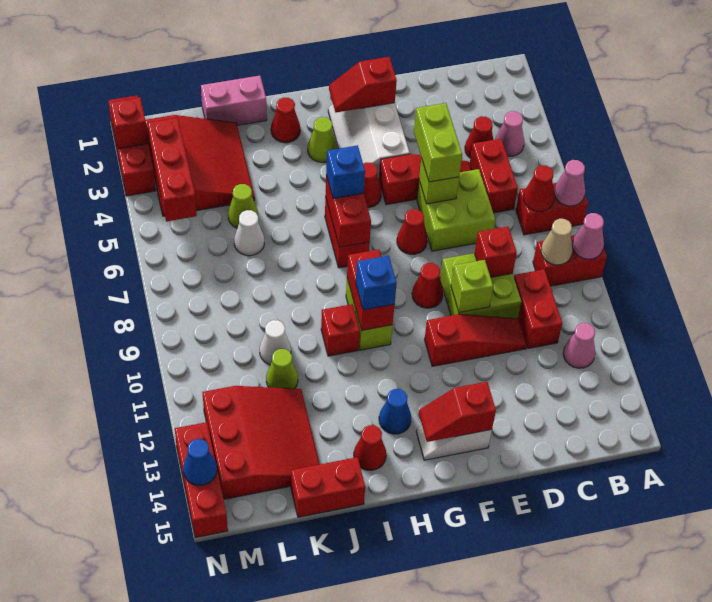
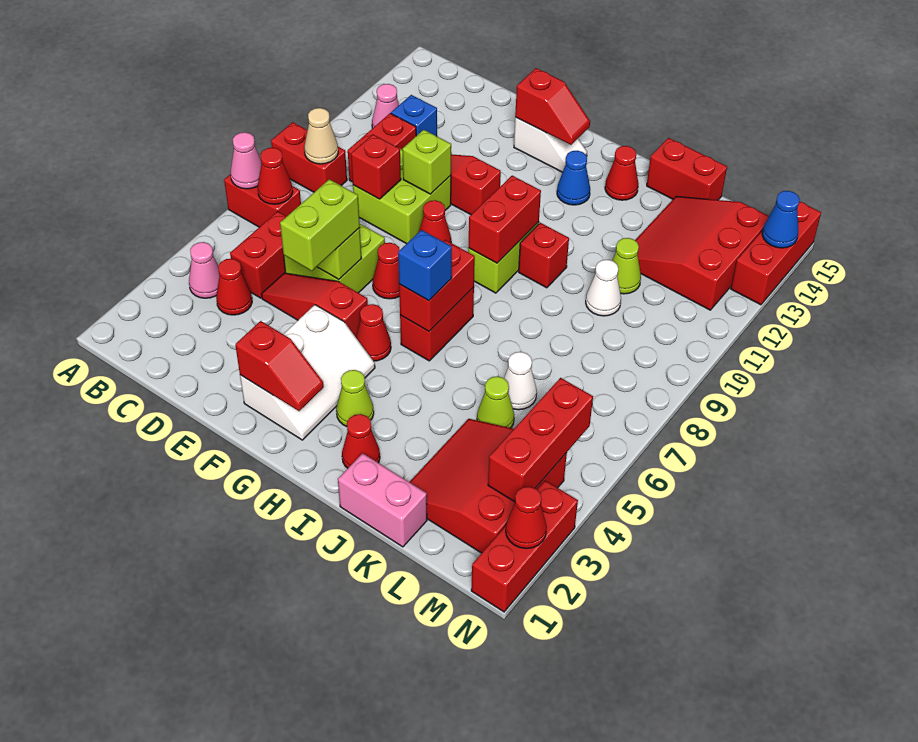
pink 1x1 cone [572,213,604,259] -> none
blue 1x1 brick [356,256,397,310] -> blue 1x1 brick moved to [391,95,437,136]
red 1x1 brick [110,97,148,149] -> red 1x1 cone [506,487,547,549]

